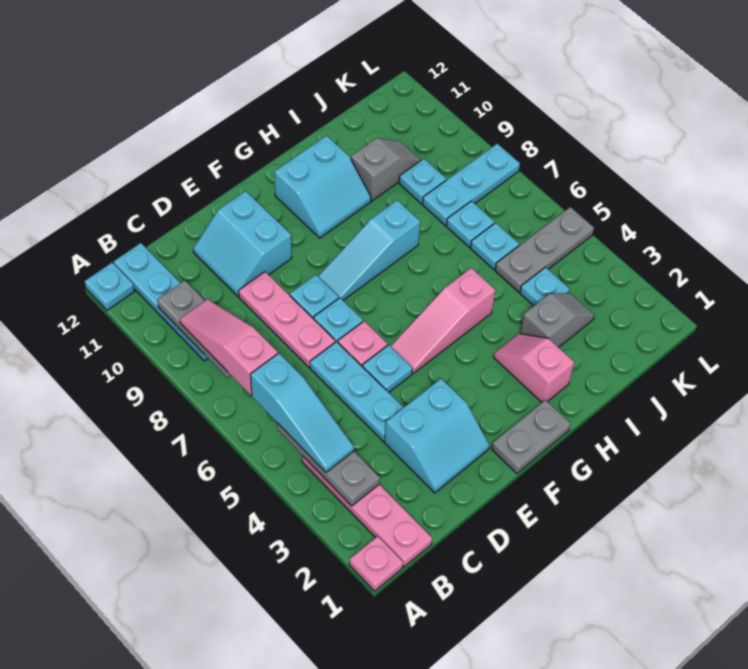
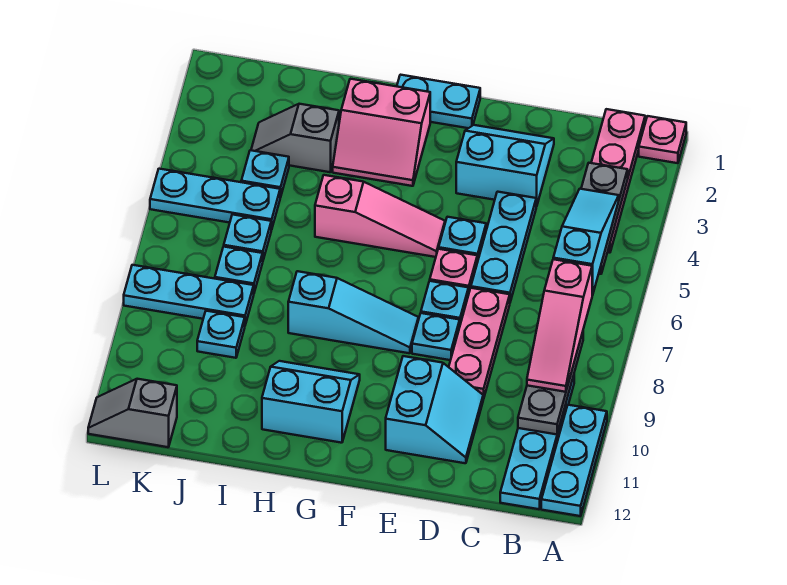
cyan 1x1 plate [85,263,135,310] -> cyan 1x3 plate [541,405,607,516]
grey 1x2 plate [492,400,571,474] -> cyan 1x2 plate [397,75,480,128]
pink 1x2 slope [493,334,574,402] -> pink 2x2 slope [333,79,430,186]
grey 1x2 slope [351,138,421,201] -> grey 1x2 slope moved to [88,379,177,447]
grey 1x3 plate [495,207,594,292] -> cyan 1x3 plate [150,169,280,229]

